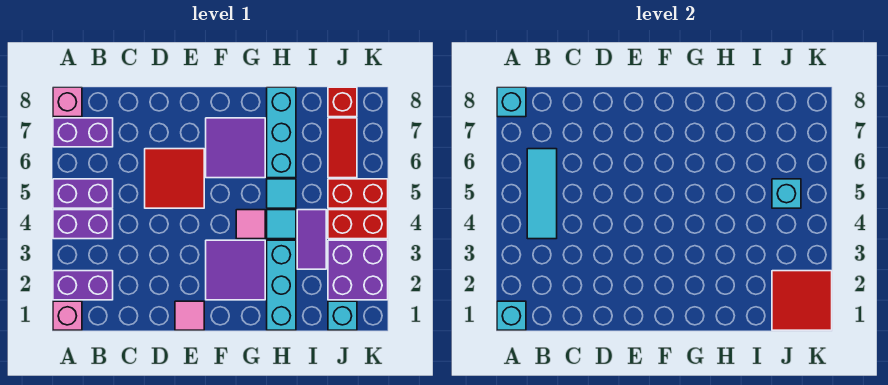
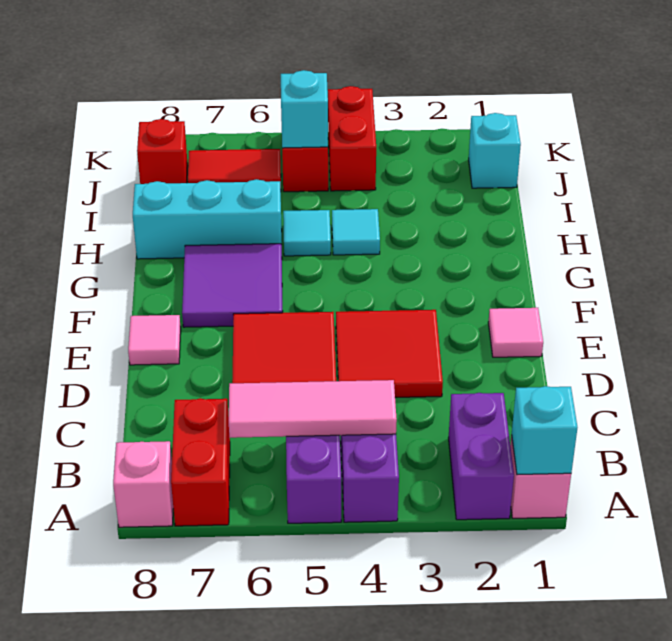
purple 1x2 brick [53,118,113,147] -> red 1x2 brick [171,398,230,526]
cyan 1x1 brick [497,87,526,117] -> none
cyan 1x3 tile [527,149,557,239] -> pink 1x3 tile [229,380,397,438]
purple 2x2 tile [206,240,265,300] -> none
pink 1x1 tile [236,210,265,239] -> pink 1x1 tile moved to [128,315,181,365]
cyan 1x3 brick [267,240,296,330] -> none
purple 1x2 tile [297,210,326,269] -> none
red 2x2 tile [772,271,832,330] -> red 2x2 tile moved to [336,310,443,397]
purple 2x2 brick [328,240,388,300] -> none

